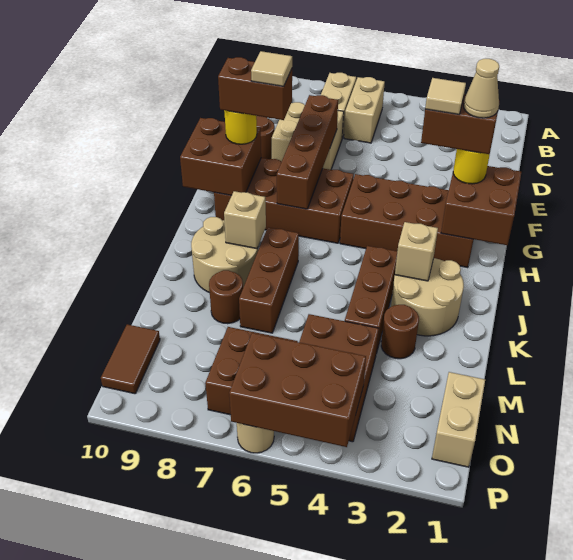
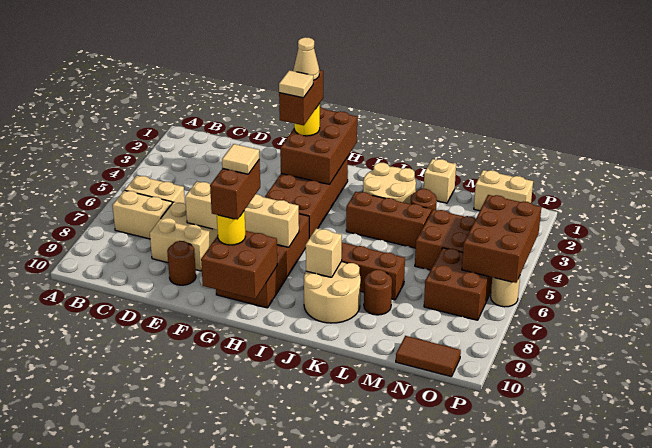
brown 1x4 brick [277,95,338,209] -> tan 1x4 brick [185,182,299,247]
brown 2x2 brick [441,166,521,245] -> brown 2x3 brick [280,107,357,185]
tan 1x1 brick [395,222,438,281] -> tan 1x1 brick moved to [424,159,456,203]

